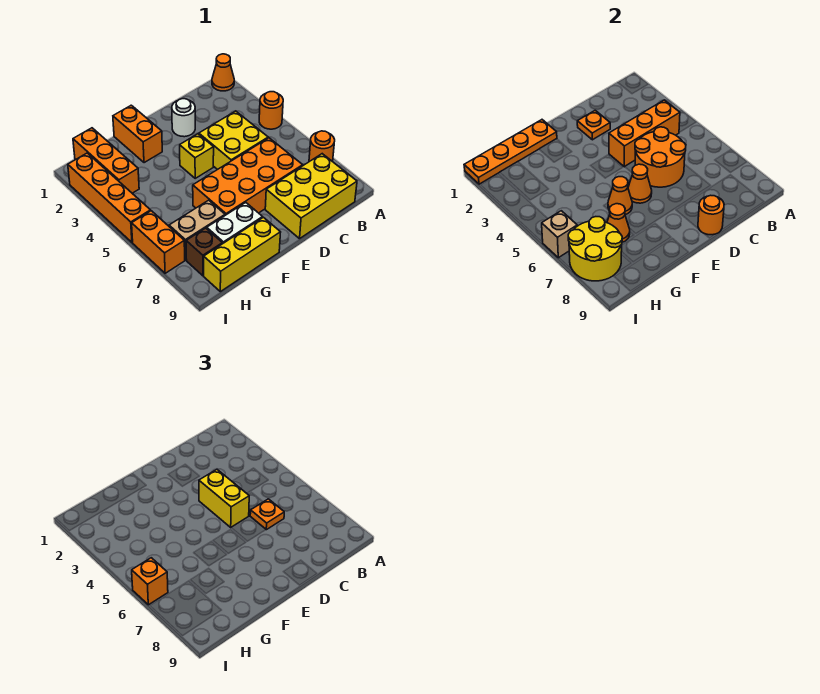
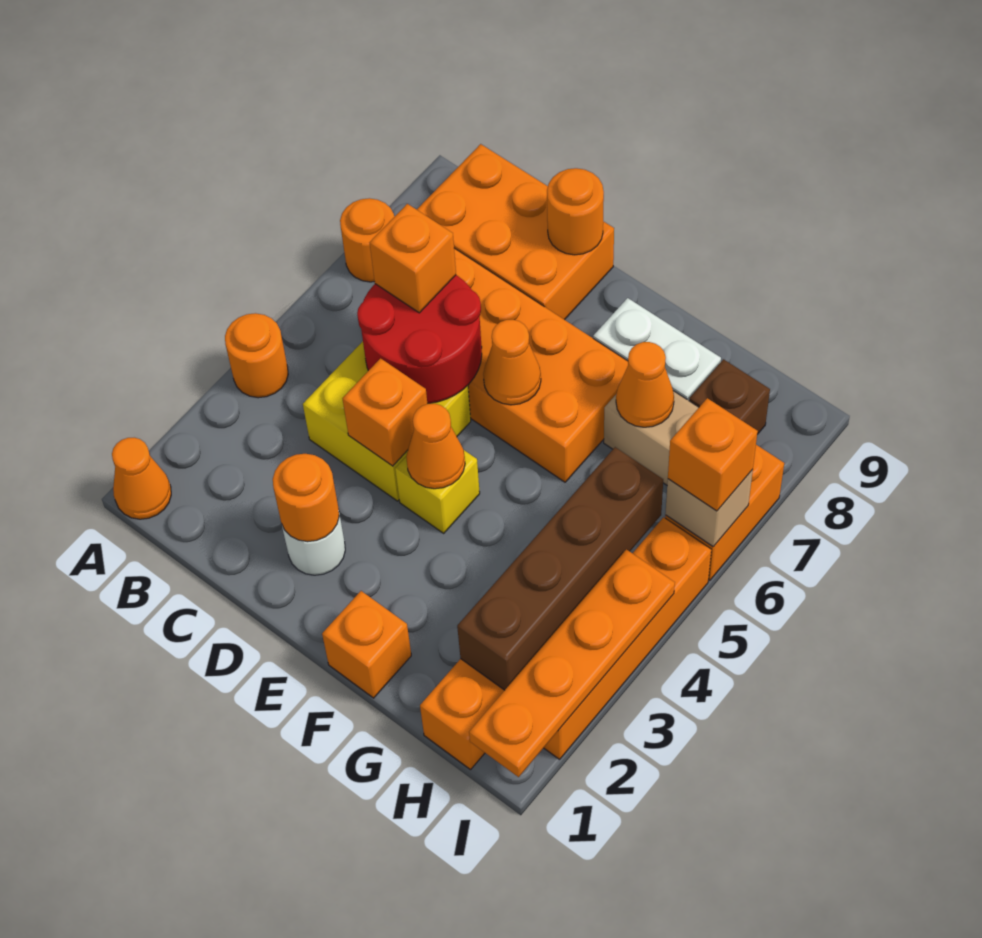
orange 1x3 brick [609,100,680,167] -> orange 1x1 brick [343,358,427,466]
yellow 2x3 brick [265,154,357,239] -> orange 2x3 brick [417,144,614,320]
orange 2x2 round brick [635,127,686,187] -> red 2x2 round brick [357,275,482,403]
orange 1x1 plate [250,499,284,530] -> orange 1x1 brick [370,204,456,313]
orange 1x1 plate [577,110,610,140] -> orange 1x1 round brick [273,454,339,542]
yellow 1x2 brick [199,470,249,527] -> none
orange 1x2 brick [113,105,162,163] -> orange 1x1 brick [322,591,411,698]
orange 1x4 plate [464,120,557,184] -> orange 1x4 plate turned to [469,549,675,777]
orange 1x1 cone [608,177,632,215] -> orange 1x1 cone moved to [406,404,465,489]
yellow 1x3 brick [204,217,281,292] -> none
none -> brown 1x4 brick [457,447,663,690]
yellow 2x2 round brick [568,217,622,281] -> none

